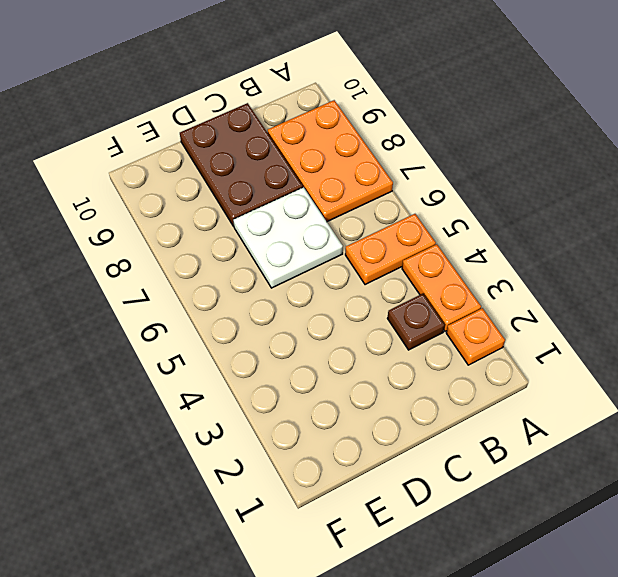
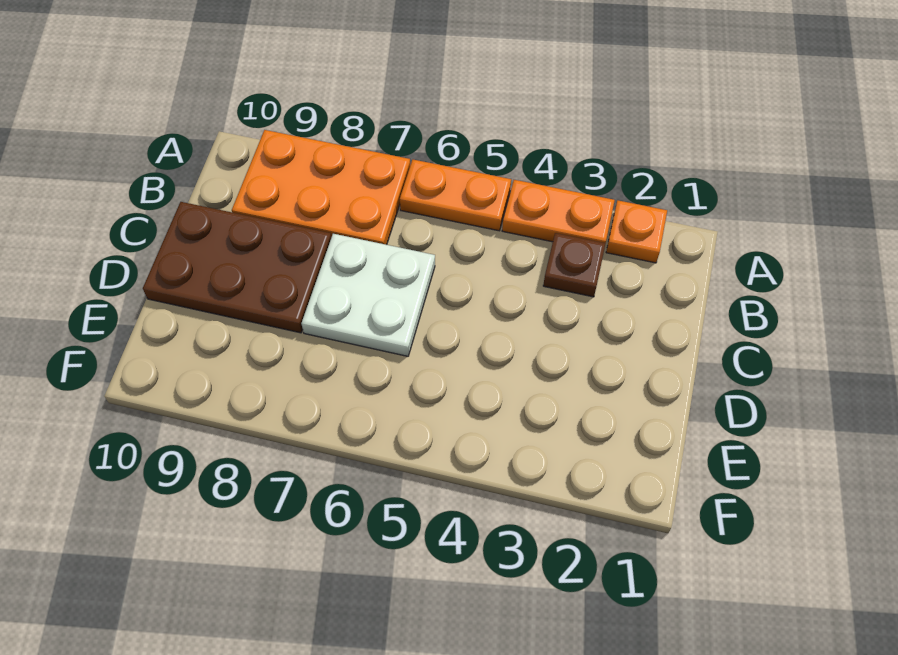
orange 1x2 plate [345,214,436,285] -> orange 1x2 plate turned to [400,160,511,231]

